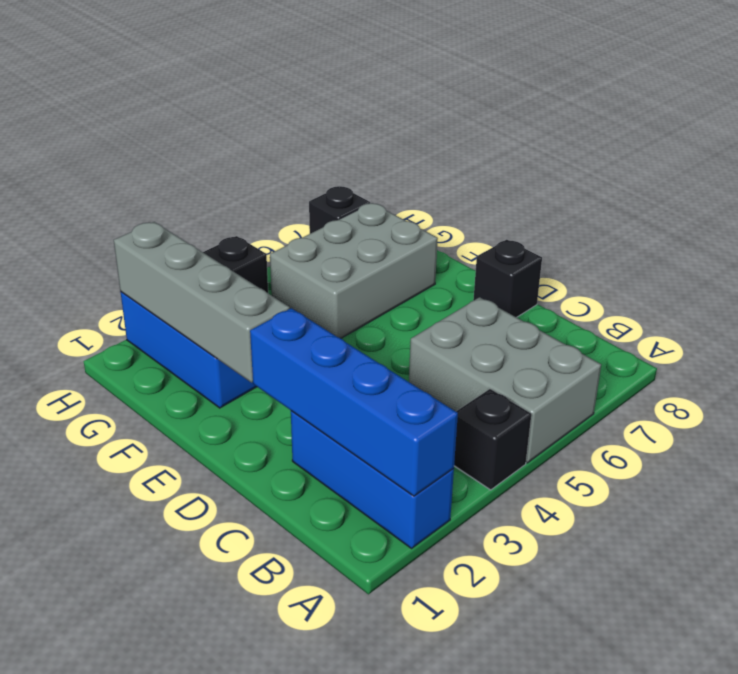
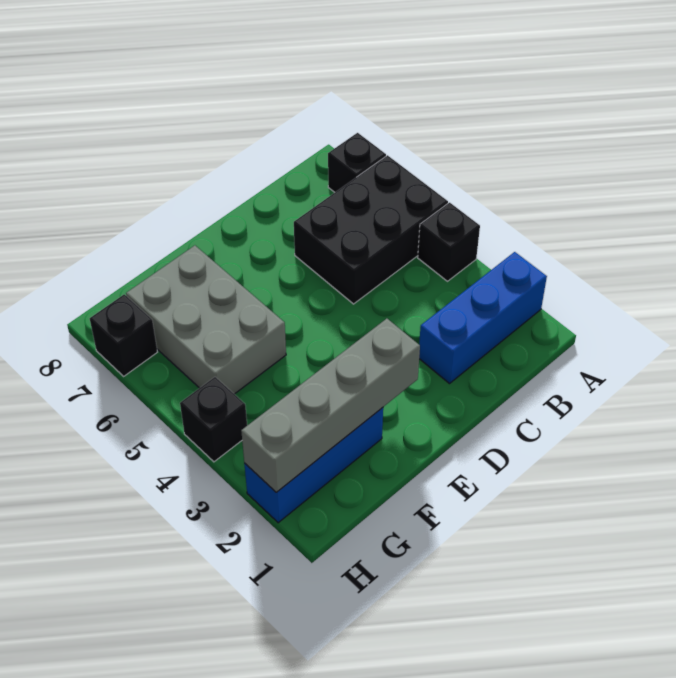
blue 1x4 brick [250,308,458,496] -> none
grey 2x3 brick [409,297,601,463] -> black 2x3 brick [294,155,448,304]
black 1x1 brick [473,240,542,317] -> black 1x1 brick moved to [328,133,386,192]

